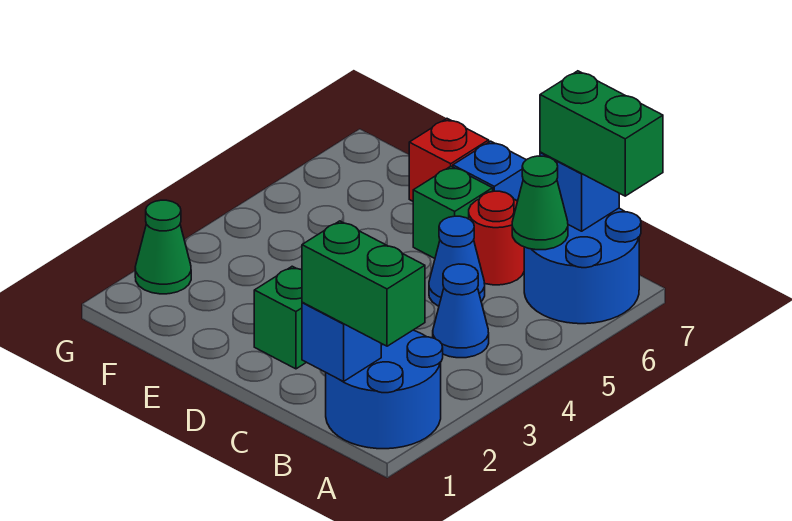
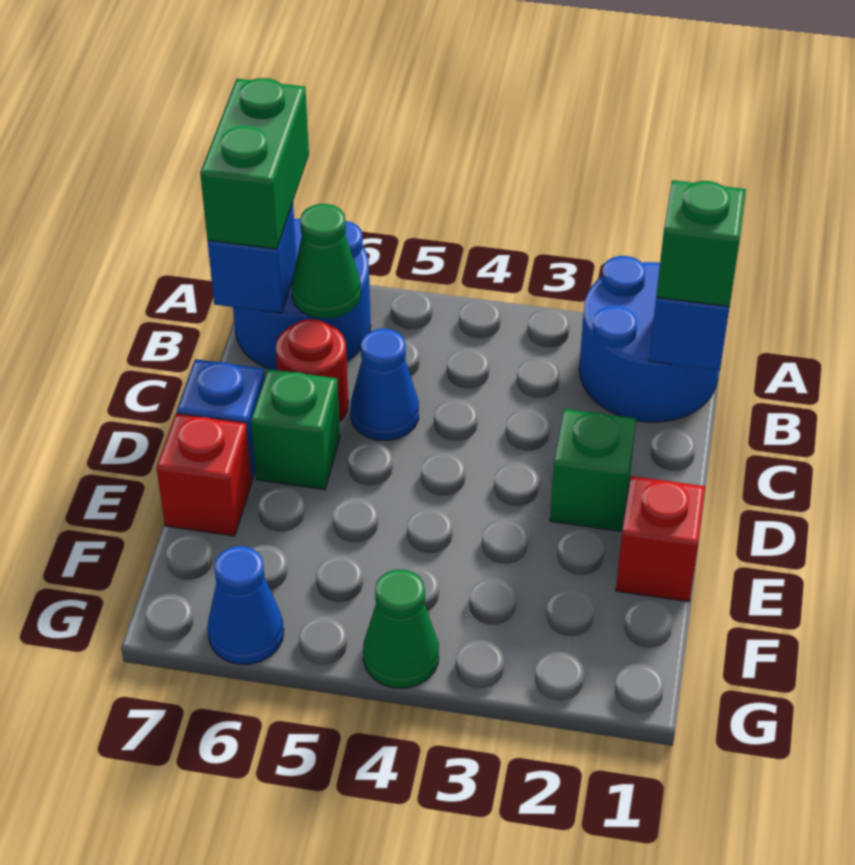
green 1x2 brick [302,221,425,346] -> green 1x1 brick [656,180,746,307]
blue 1x1 cone [433,264,489,358] -> blue 1x1 cone moved to [207,546,284,664]
none -> red 1x1 brick [616,476,705,602]
green 1x1 cone [135,200,191,294] -> green 1x1 cone moved to [363,570,439,688]

